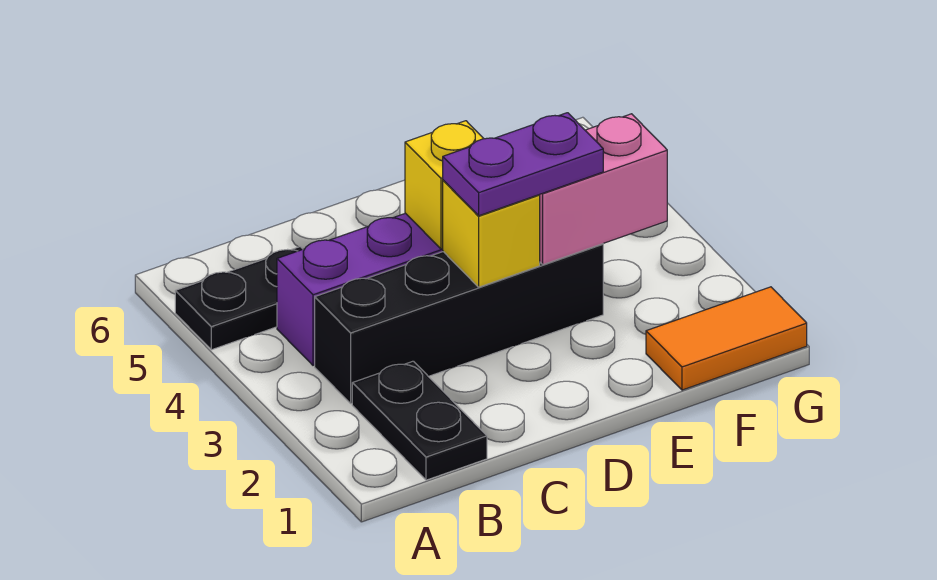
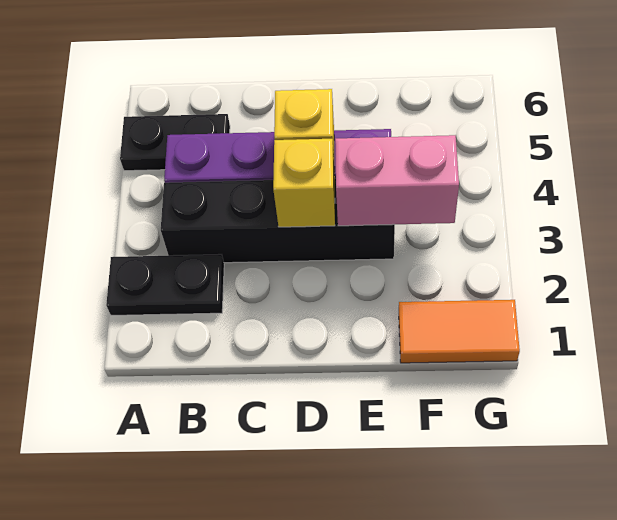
black 1x2 plate [352,361,487,480] -> black 1x2 plate turned to [106,254,224,315]
purple 1x2 plate [443,113,603,216] -> none

